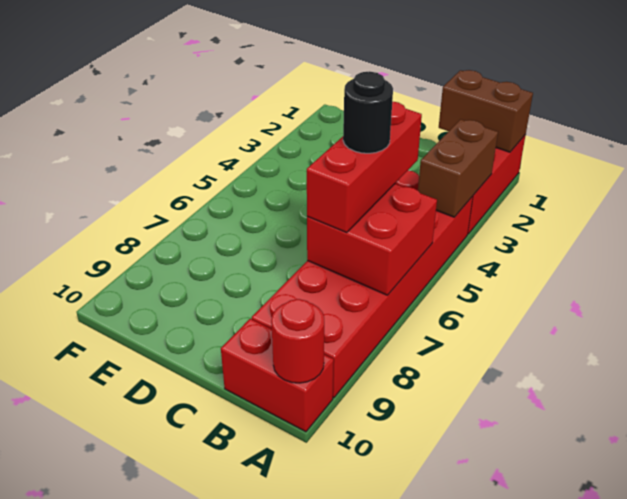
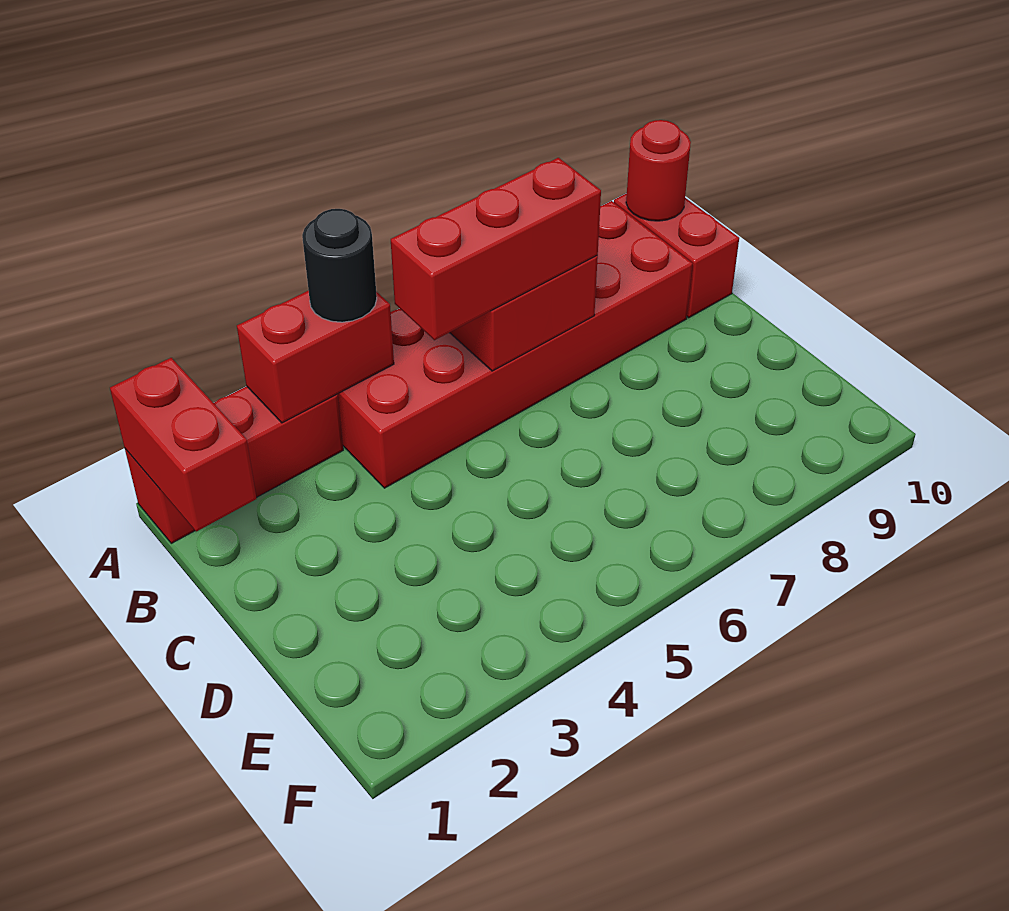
brown 1x2 brick [439,70,533,152] -> red 1x2 brick [110,358,257,532]
brown 1x2 brick [418,119,498,217] -> red 1x2 brick [237,290,394,423]
black 1x1 round brick [343,71,393,153] -> black 1x1 round brick moved to [302,209,377,322]

